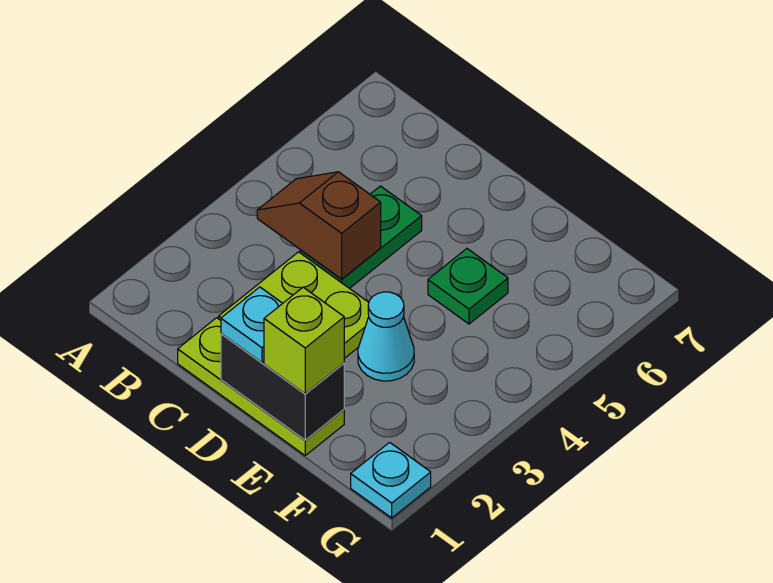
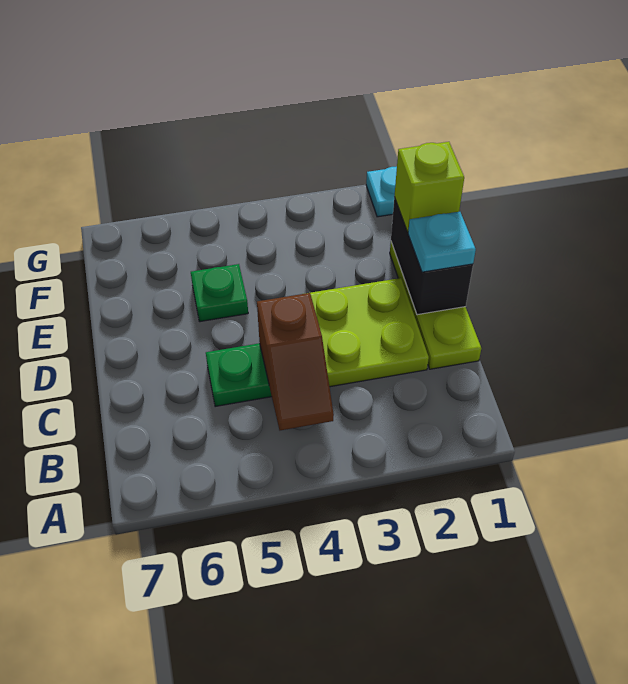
cyan 1x1 cone [358,292,414,381] -> none

